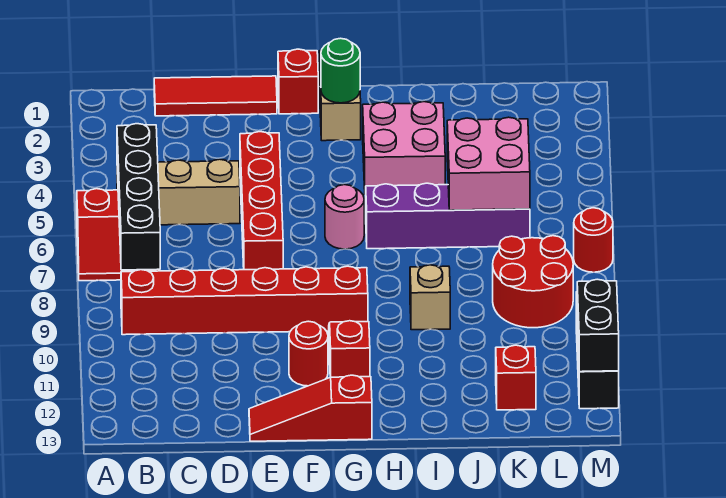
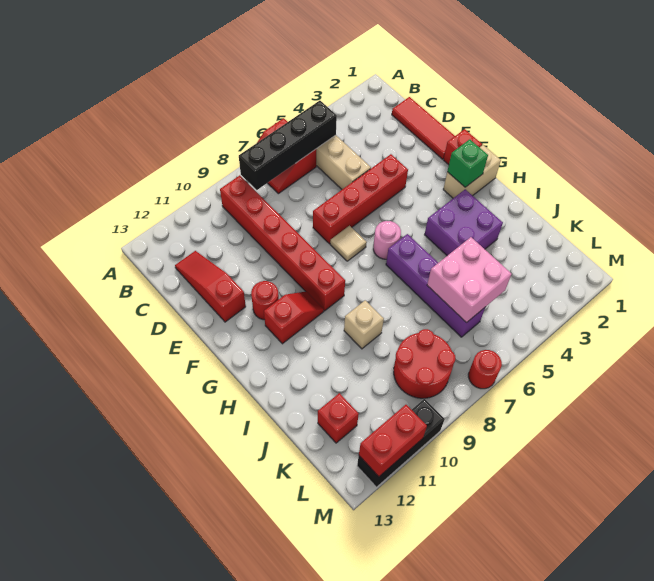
red 1x3 slope [249,375,372,441] -> red 1x3 slope moved to [175,251,246,322]
none -> tan 1x1 tile [330,226,367,261]
green 1x1 round brick [321,38,360,103] -> green 1x1 brick [447,139,488,187]
pink 2x2 brick [363,102,445,194] -> purple 2x2 brick [425,189,503,256]
black 1x2 brick [577,279,619,372] -> red 1x2 brick [359,405,427,476]

